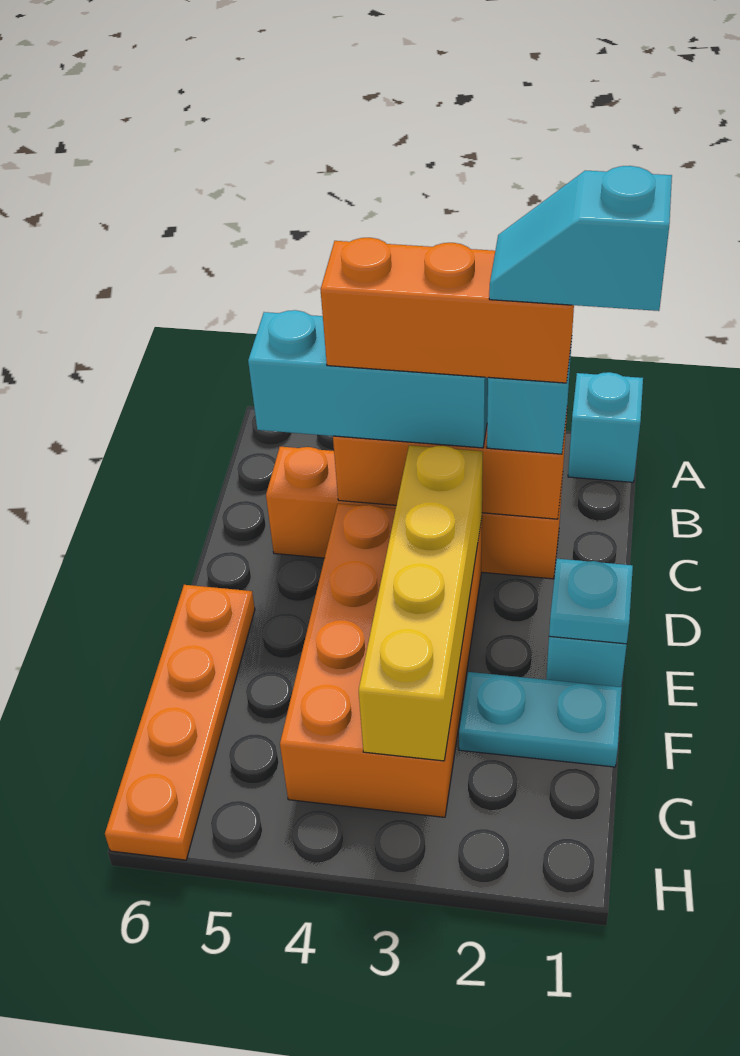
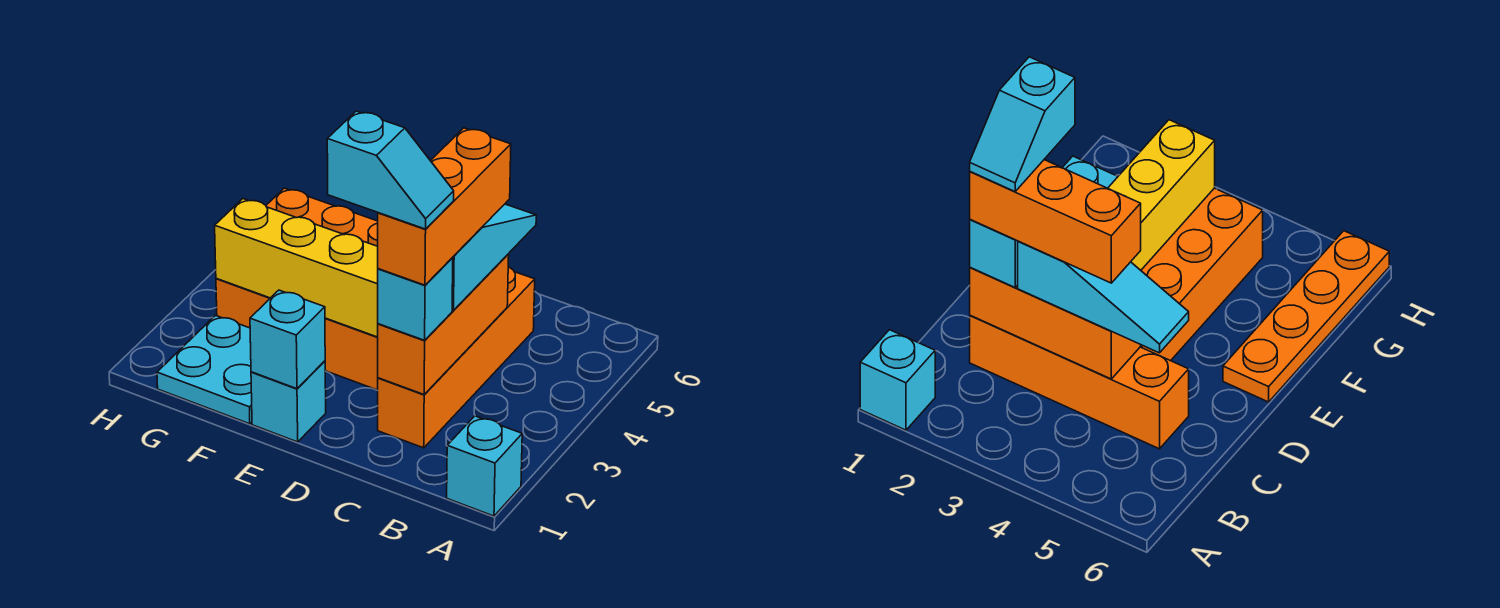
cyan 1x2 slope [489,166,672,311] -> cyan 1x2 slope turned to [327,111,454,229]
cyan 1x3 brick [248,310,488,448] -> cyan 1x3 slope [452,204,536,310]
cyan 1x1 plate [549,559,633,644] -> cyan 1x1 brick [250,290,325,389]
cyan 1x2 plate [459,672,622,767] -> cyan 2x2 plate [157,315,252,424]

